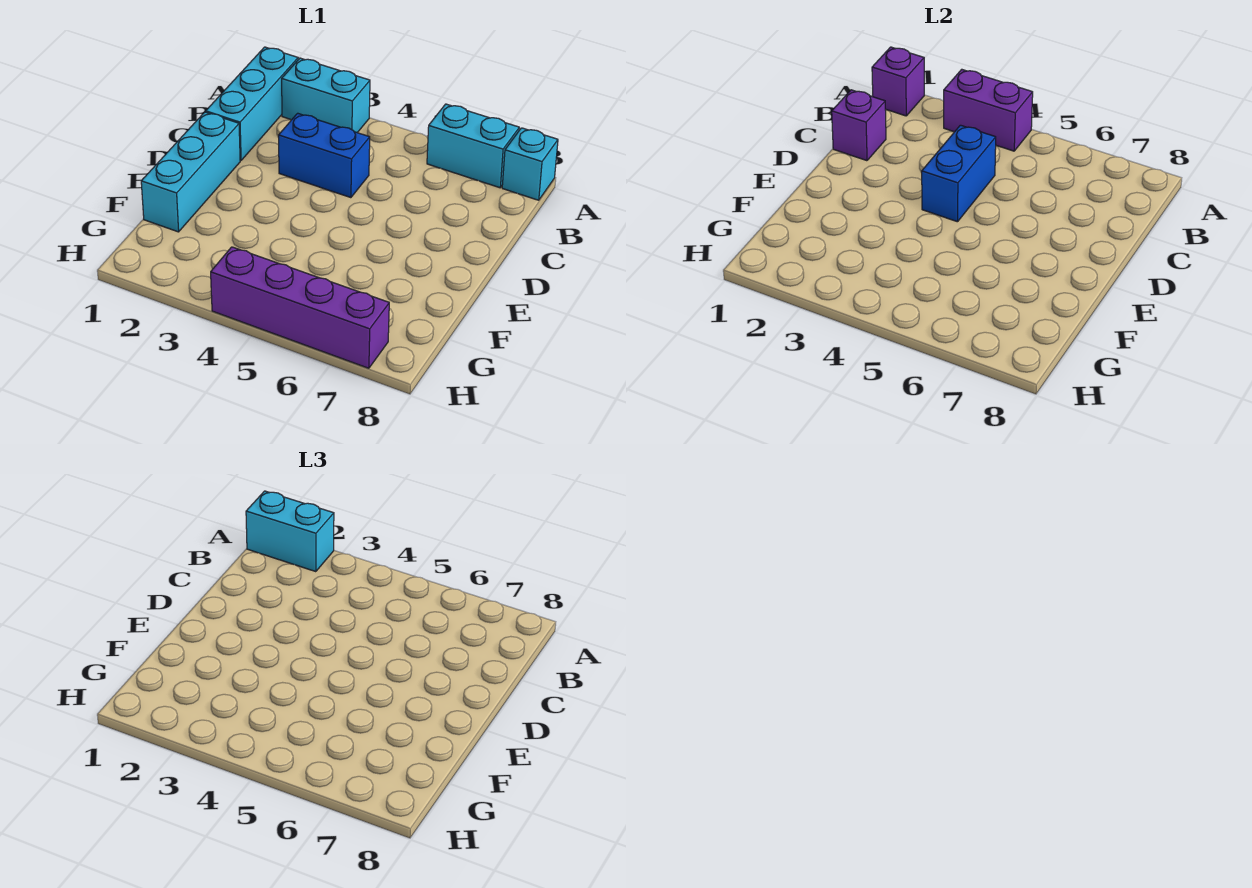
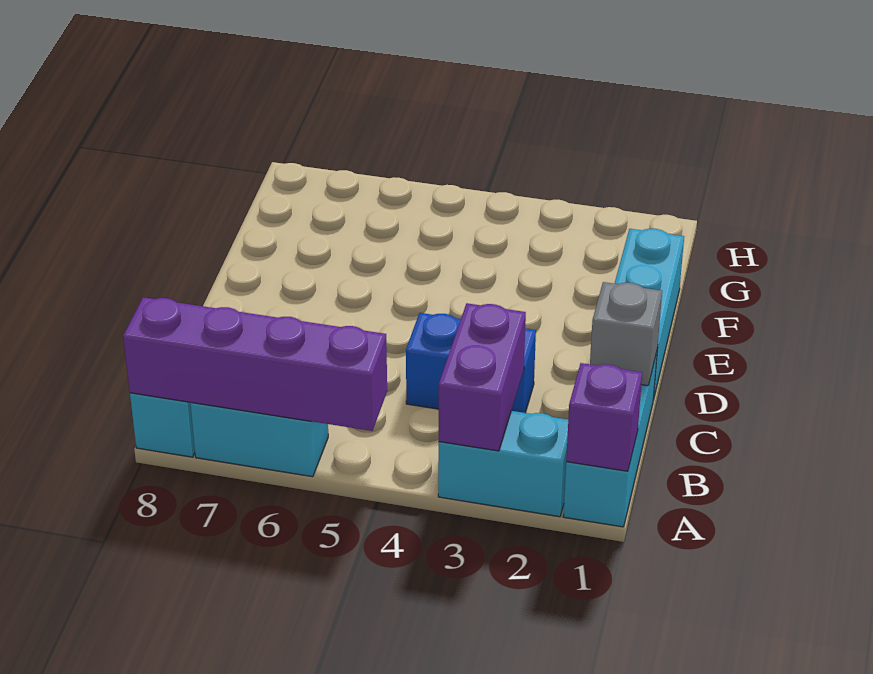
cyan 1x2 brick [246,491,334,572] -> none
purple 1x2 brick [944,69,1033,151] -> purple 1x2 brick turned to [439,303,526,451]
purple 1x1 brick [832,90,886,161] -> grey 1x1 brick [590,282,662,386]
blue 1x2 brick [922,125,996,222] -> none
purple 1x4 brick [211,247,389,368] -> purple 1x4 brick moved to [123,297,387,431]

